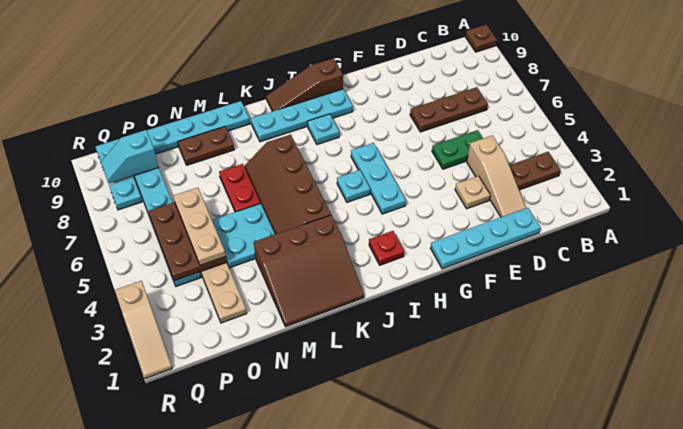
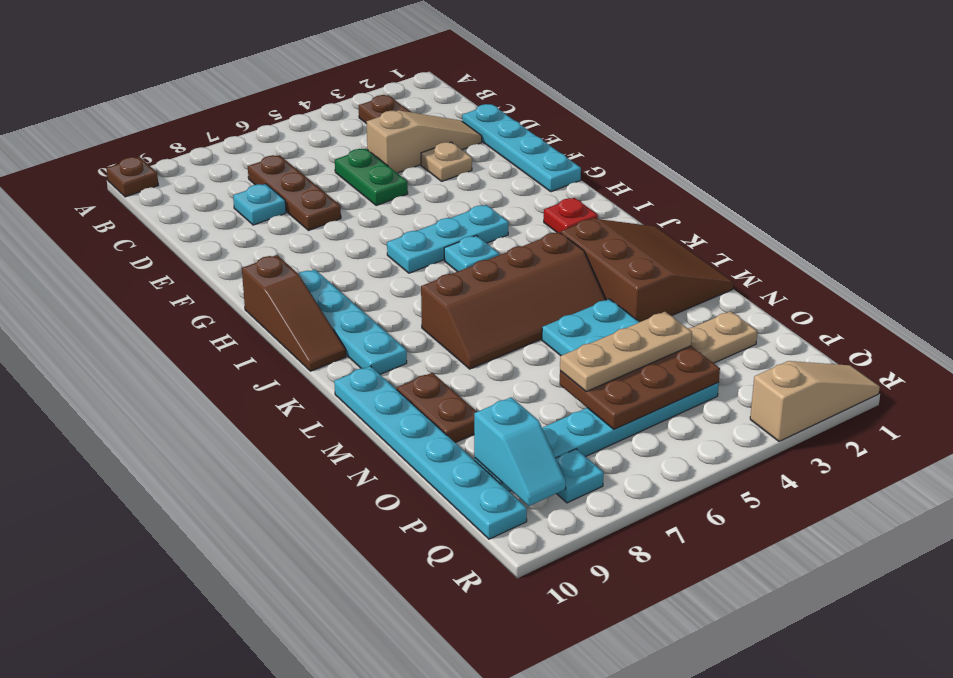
cyan 1x1 plate [307,114,339,145] -> cyan 1x1 plate moved to [233,184,286,225]
red 1x2 plate [219,164,260,212] -> none

